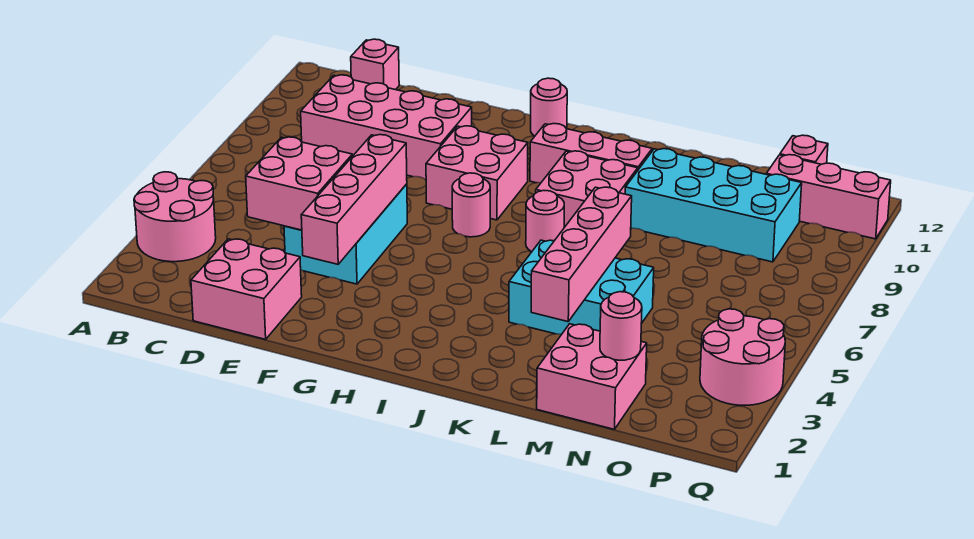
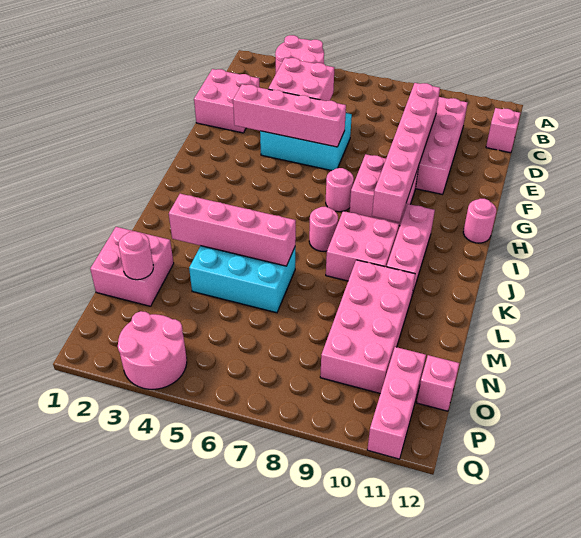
none -> pink 1x6 brick [372,83,440,222]
cyan 2x3 brick [509,240,654,334] -> cyan 2x3 brick turned to [189,246,295,313]
cyan 2x4 brick [625,149,802,262] -> pink 2x4 brick [320,260,415,394]

